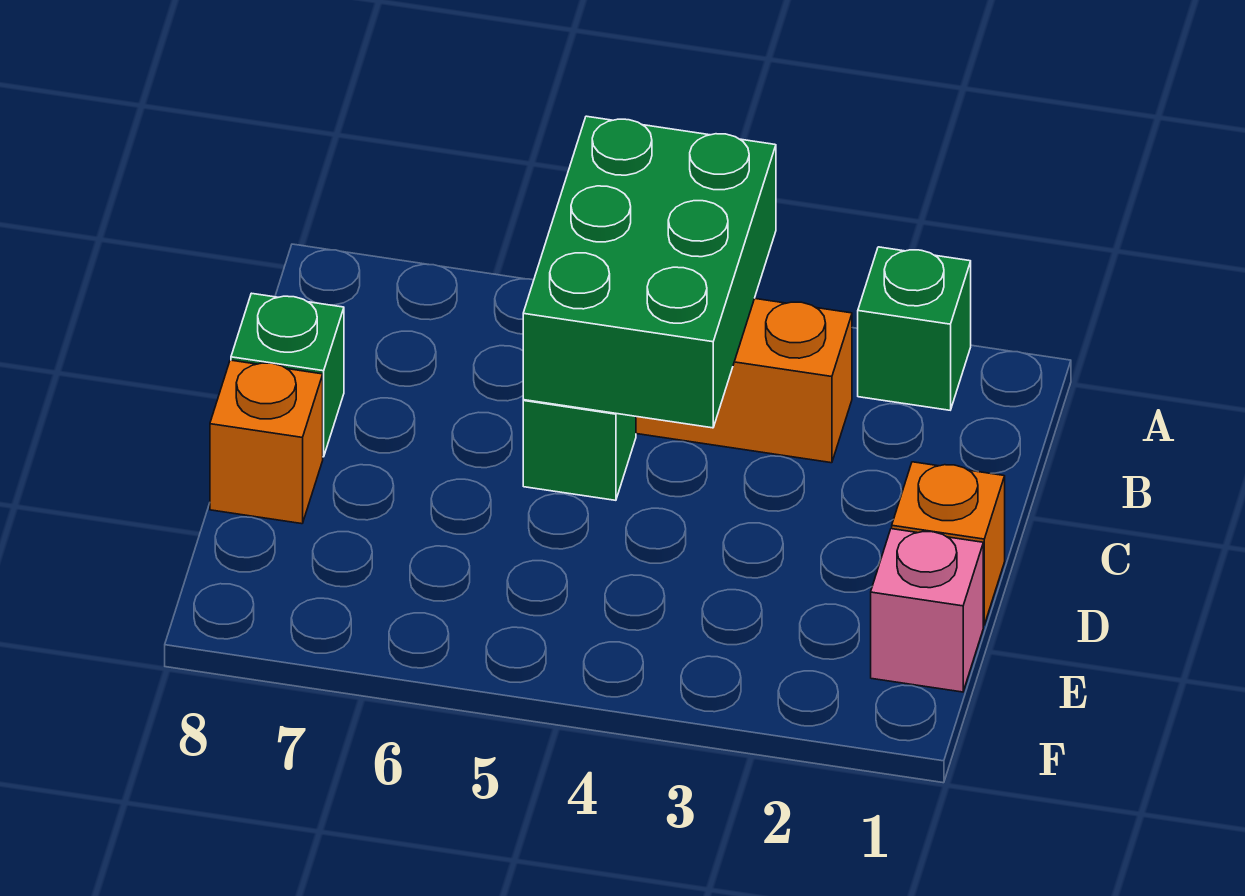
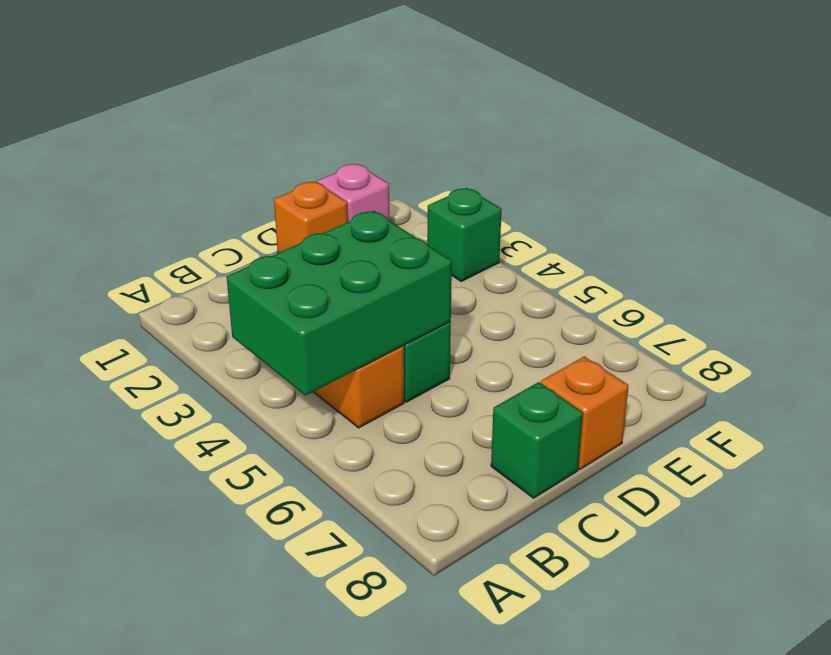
green 1x1 brick [858,247,971,410] -> green 1x1 brick moved to [427,188,502,281]

